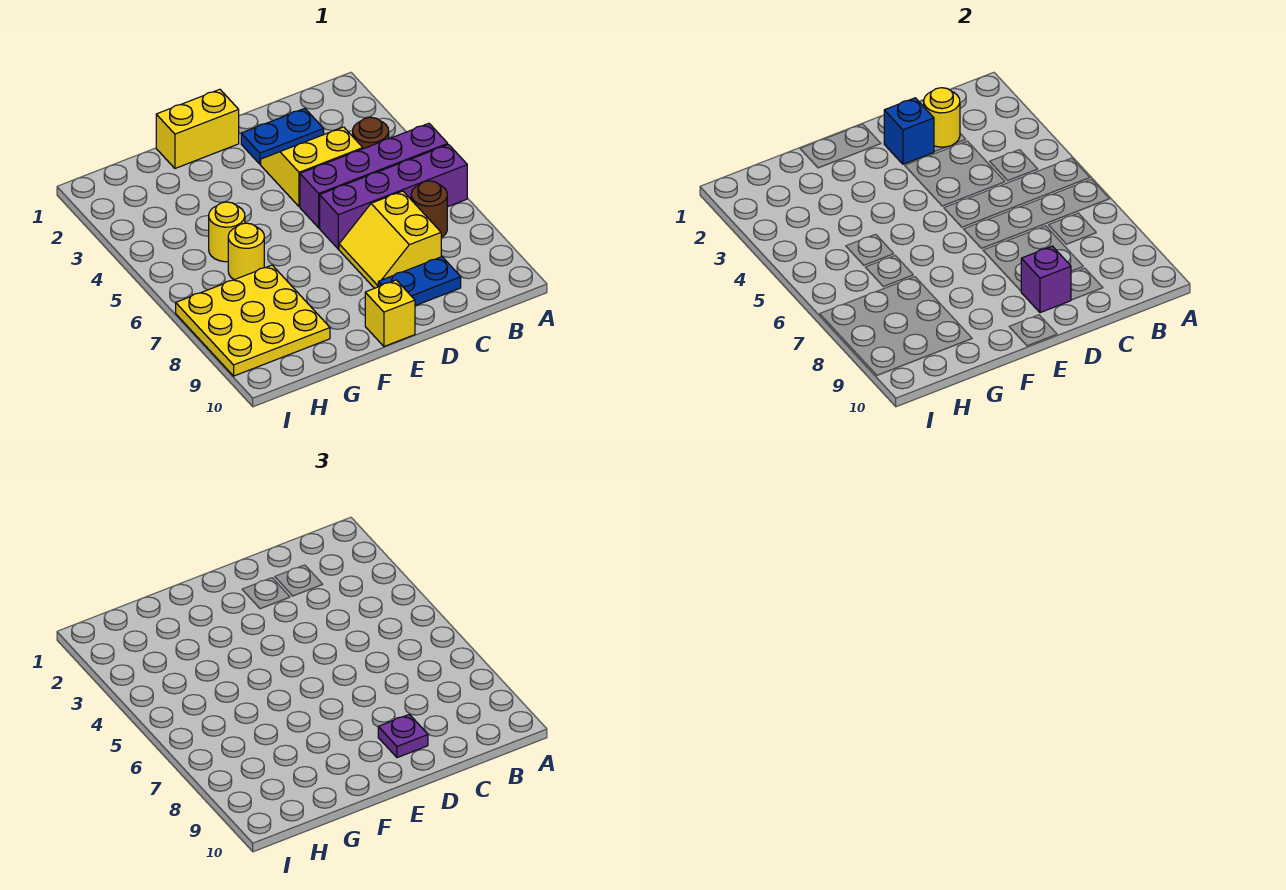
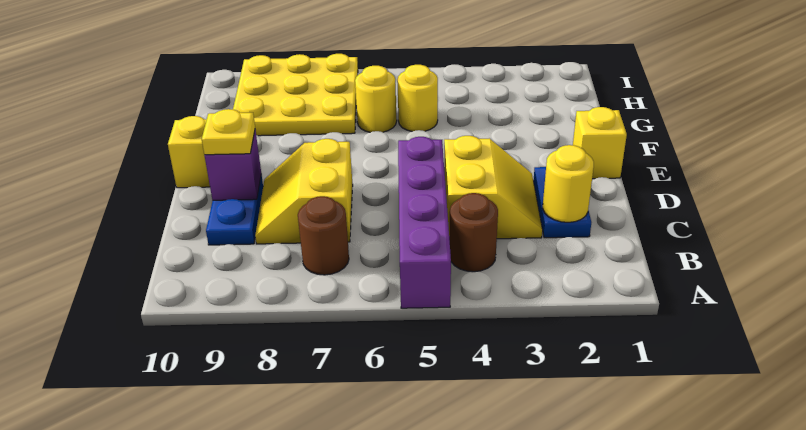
purple 1x4 brick [320,145,467,249] -> none
yellow 2x2 slope [339,191,441,288] -> yellow 2x2 slope turned to [255,139,353,244]
blue 1x1 brick [884,98,934,164] -> none
purple 1x1 plate [378,714,428,758] -> yellow 1x1 plate [202,109,255,155]
yellow 1x2 brick [156,89,239,168] -> yellow 1x1 brick [573,107,627,179]

